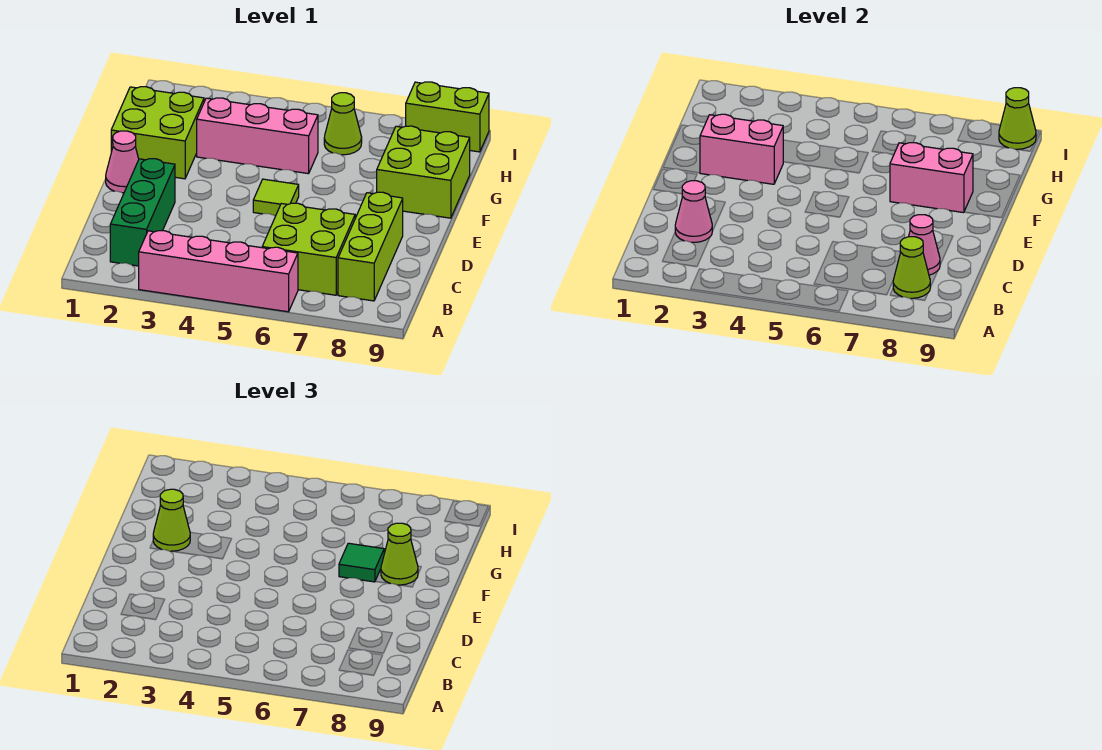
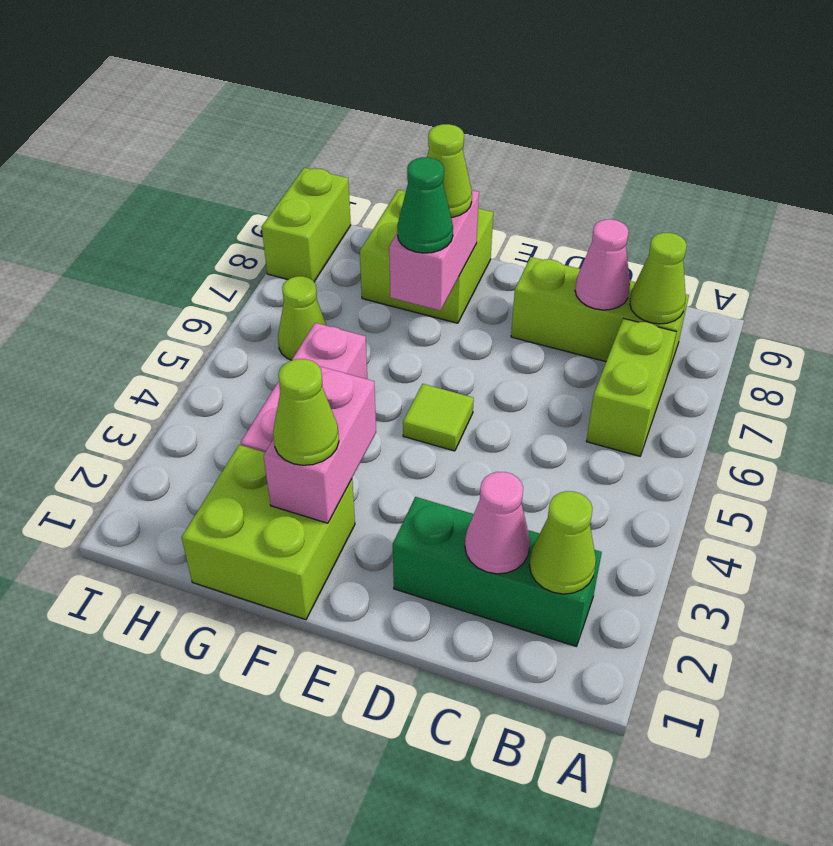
pink 1x4 brick [139,231,298,312] -> none
lime 2x2 brick [262,203,355,295] -> lime 1x2 brick [586,318,677,456]
pink 1x1 cone [106,131,139,193] -> none
green 1x1 tile [339,543,384,582] -> green 1x1 cone [397,157,453,253]
lime 1x1 cone [999,88,1036,149] -> lime 1x1 cone moved to [529,491,596,594]

